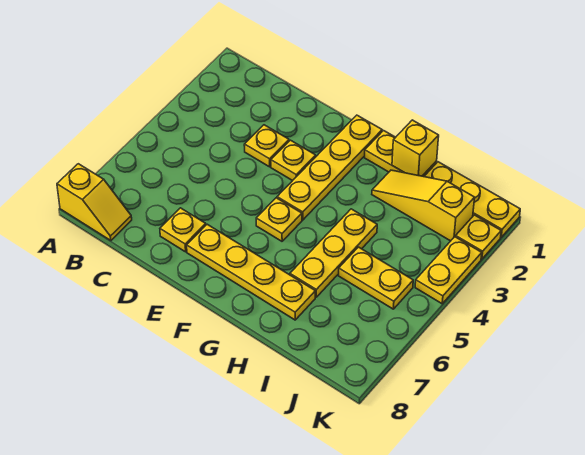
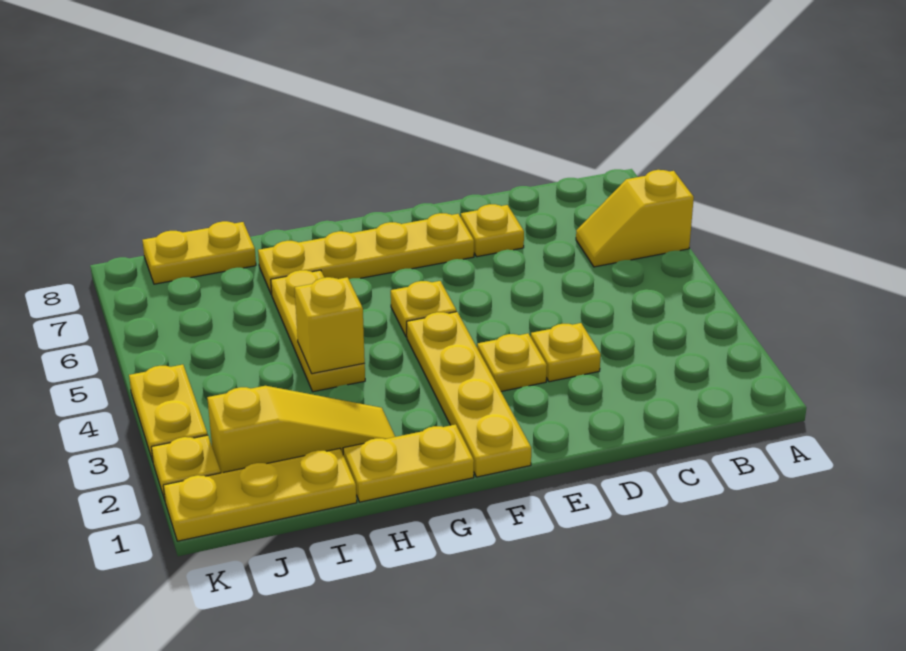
yellow 1x2 slope [57,164,132,241] -> yellow 1x2 slope moved to [576,170,694,267]
yellow 1x1 brick [392,120,439,176] -> yellow 1x1 brick moved to [295,277,365,374]
yellow 1x2 plate [339,247,413,309] -> yellow 1x2 plate moved to [142,221,256,284]

